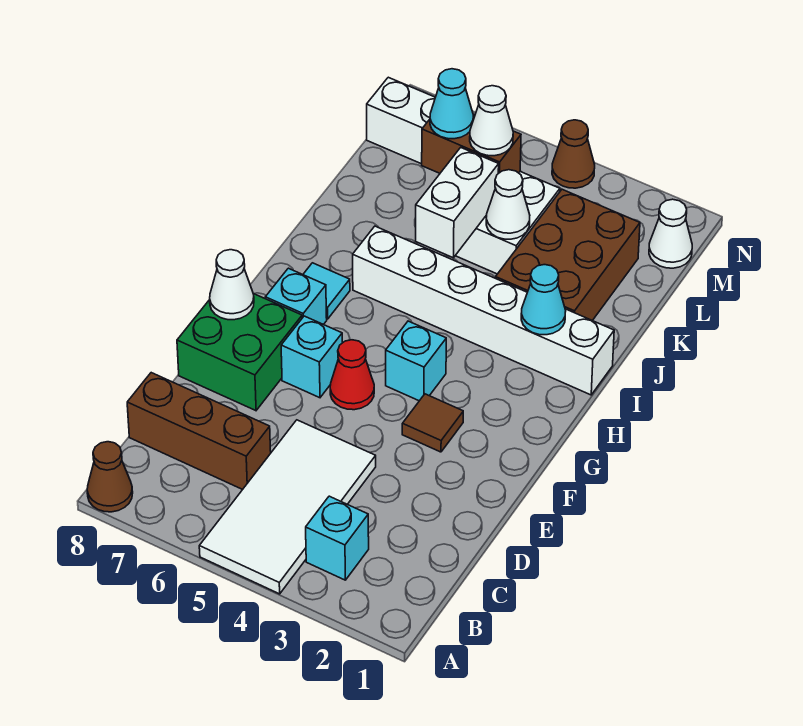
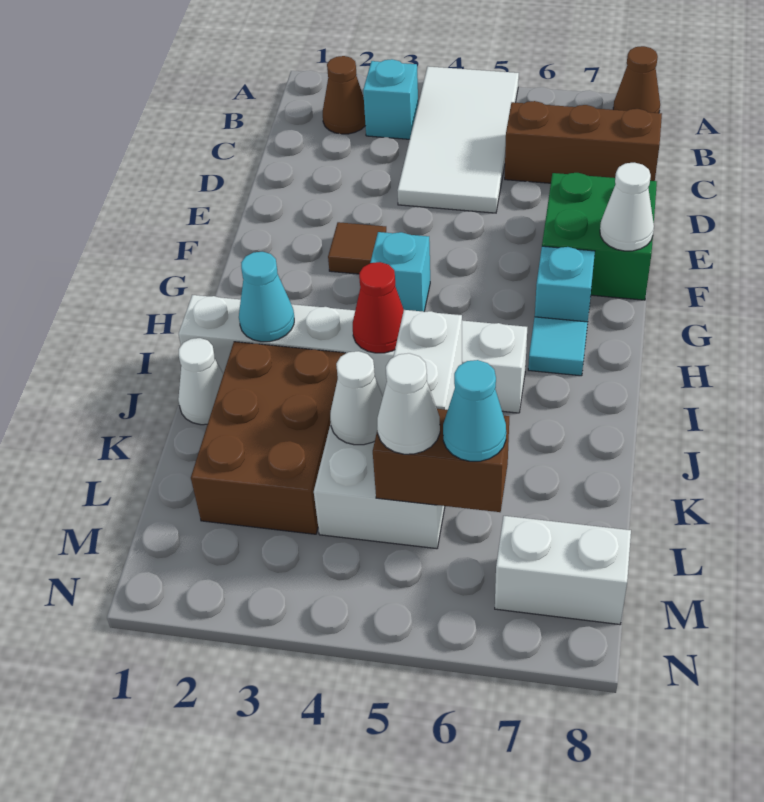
red 1x1 cone [330,340,374,410] -> red 1x1 cone moved to [353,262,404,353]
cyan 1x1 brick [281,316,342,398] -> none
white 1x1 cone [649,199,692,268] -> white 1x1 cone moved to [178,338,223,425]
brown 1x1 cone [552,120,595,188] -> brown 1x1 cone moved to [323,56,366,134]

